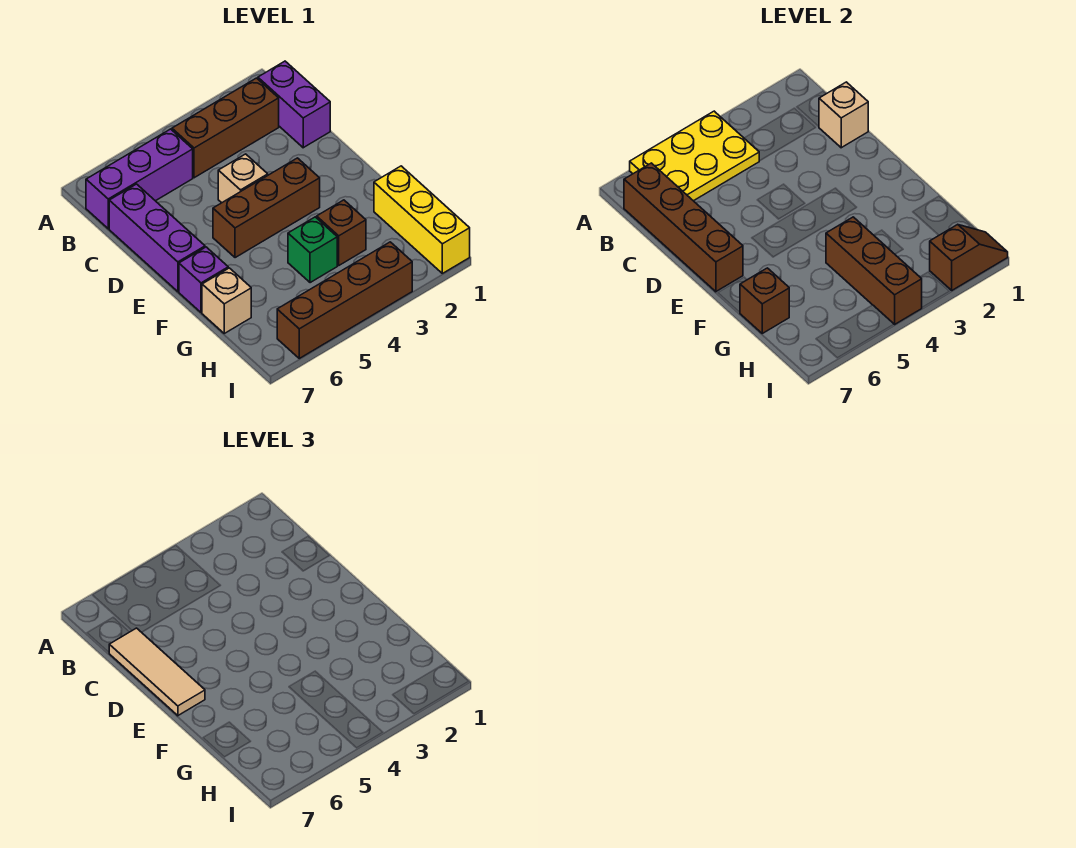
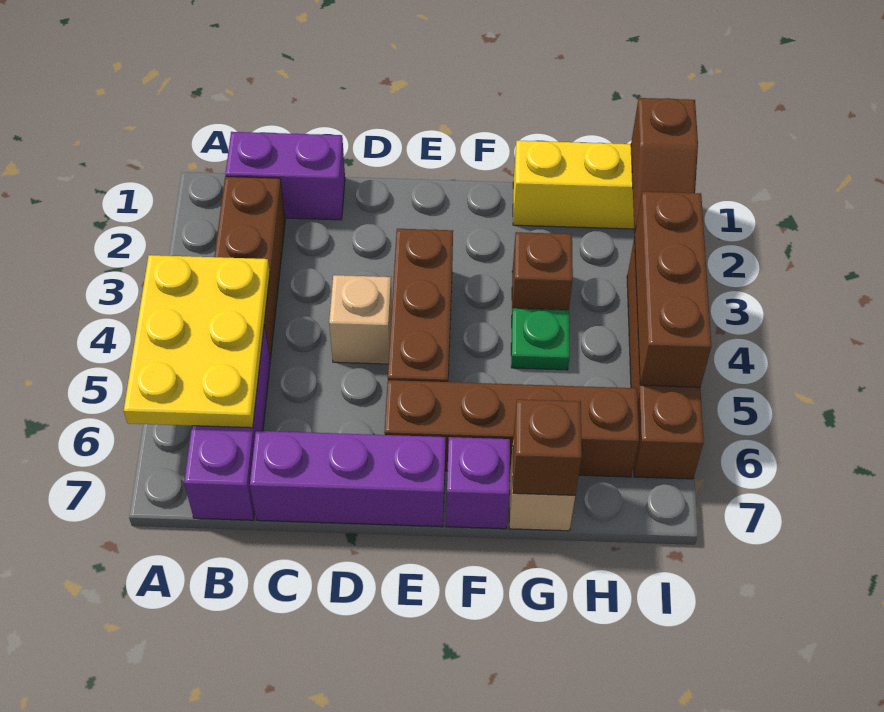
brown 1x4 brick [624,163,743,292] -> brown 1x4 brick moved to [384,380,639,477]
tan 1x1 brick [819,82,868,148] -> none
tan 1x3 tile [109,628,205,716] -> none
green 1x1 brick [288,217,337,283] -> green 1x1 plate [511,308,570,370]
brown 1x3 brick [826,217,922,324] -> brown 1x3 brick turned to [635,192,712,387]
brown 1x2 slope [930,224,1008,290] -> brown 1x2 slope turned to [631,98,698,233]

